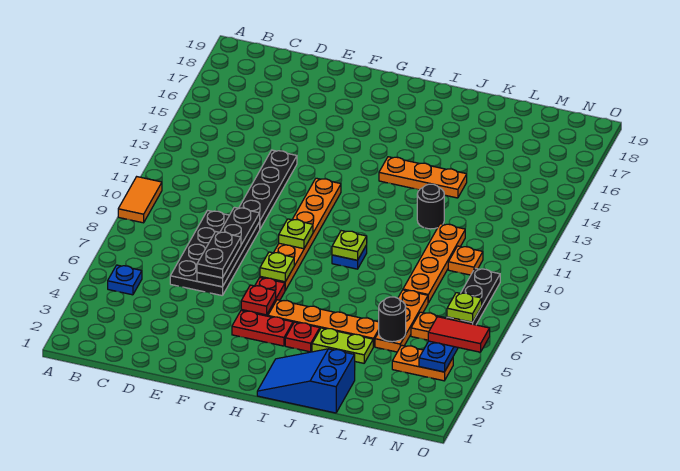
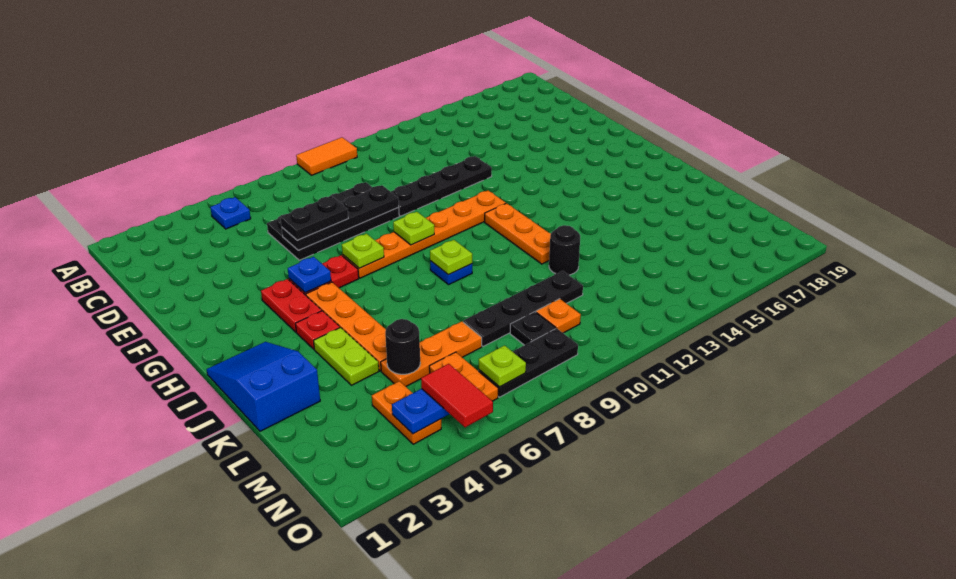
red 1x1 plate [241,285,276,315] -> blue 1x1 plate [288,257,331,293]
orange 1x3 plate [379,157,467,198] -> orange 1x3 plate moved to [485,203,551,264]
orange 1x4 plate [403,224,465,303] -> black 1x4 plate [463,271,583,346]
none -> black 1x1 plate [510,312,556,345]

